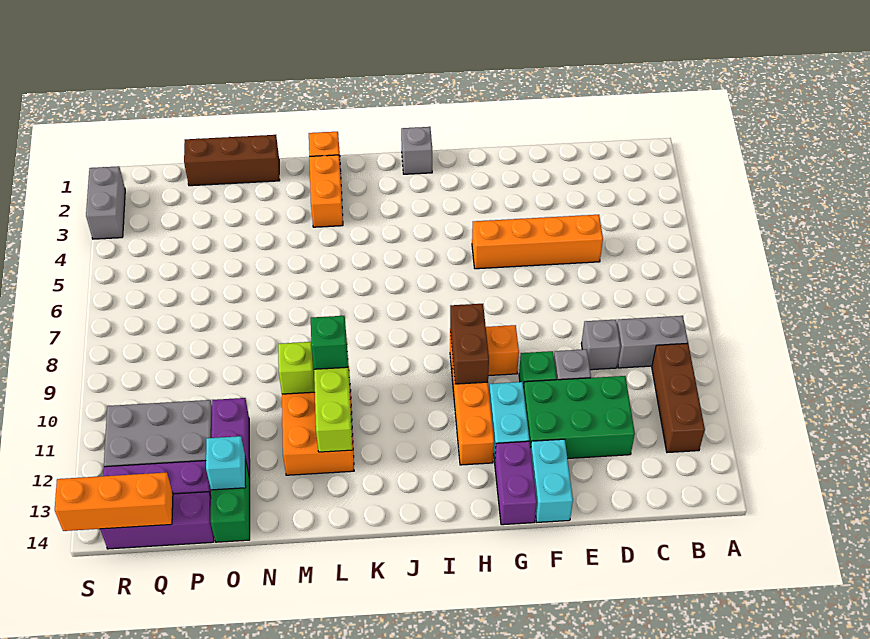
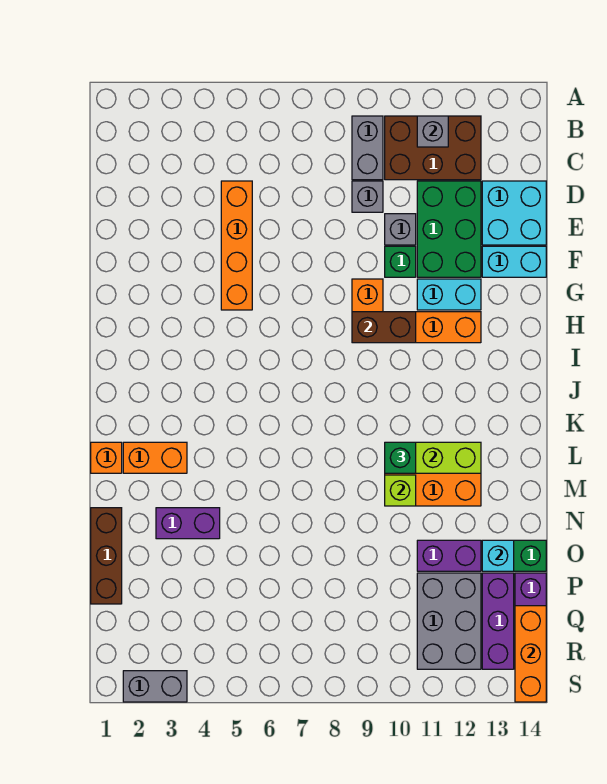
brown 1x3 brick [652,343,705,453] -> brown 2x3 brick [385,116,481,180]
none -> cyan 2x2 brick [482,181,546,245]
purple 1x2 brick [495,441,537,525] -> purple 1x2 brick moved to [156,508,220,539]
grey 1x1 brick [401,127,432,174] -> grey 1x1 brick moved to [417,116,448,147]

